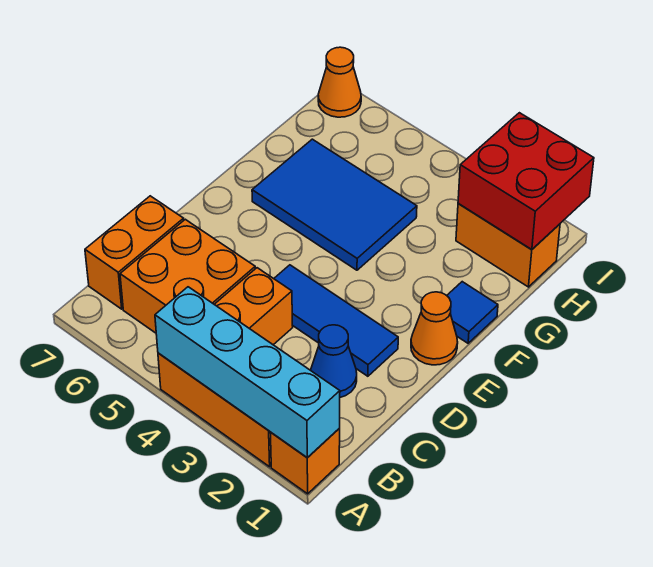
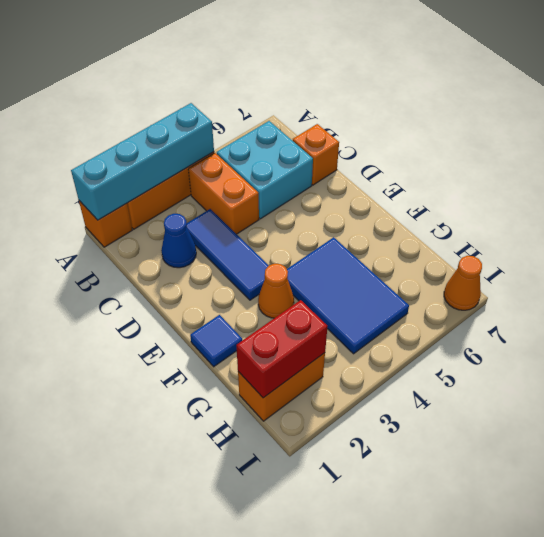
orange 2x2 brick [120,219,255,333] -> cyan 2x2 brick [217,121,313,219]
orange 1x2 brick [85,196,184,309] -> orange 1x1 brick [293,124,339,185]
blue 1x3 tile [274,265,398,376] -> blue 1x3 tile turned to [187,209,269,300]
orange 1x1 cone [411,292,458,365] -> orange 1x1 cone moved to [258,264,294,318]
blue 2x3 tile [252,139,417,270] -> blue 2x3 tile turned to [287,237,409,354]
red 2x2 brick [458,113,594,250] -> red 1x2 brick [236,300,328,398]

